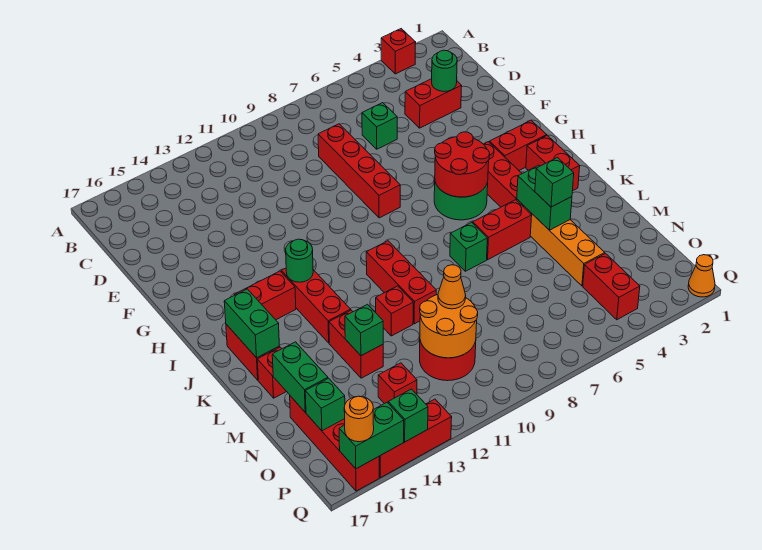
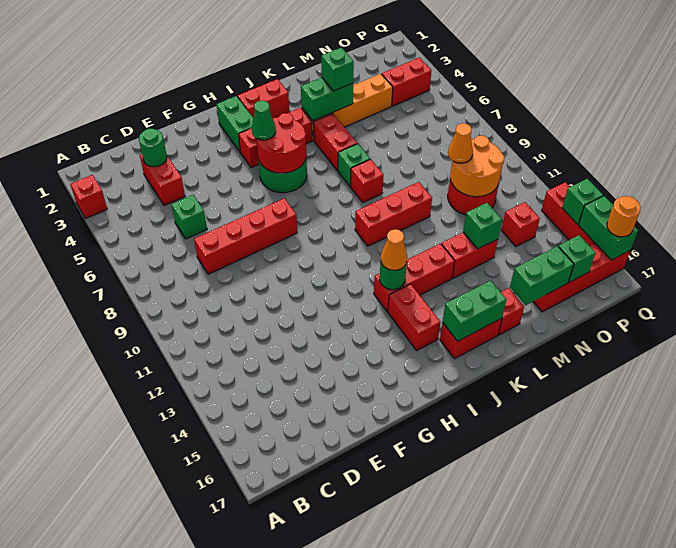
red 1x2 brick [489,120,547,170] -> green 1x2 brick [217,96,253,152]
none -> green 1x1 cone [252,101,276,140]
red 1x1 brick [376,286,413,336] -> red 1x1 brick moved to [351,159,383,202]
orange 1x1 cone [688,255,715,297] -> orange 1x1 cone moved to [381,229,407,270]

